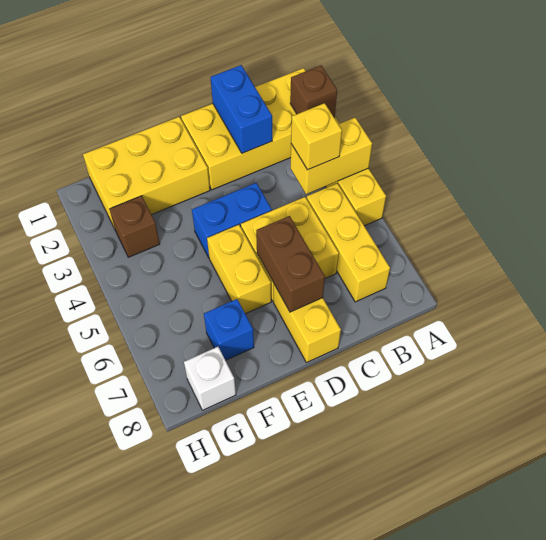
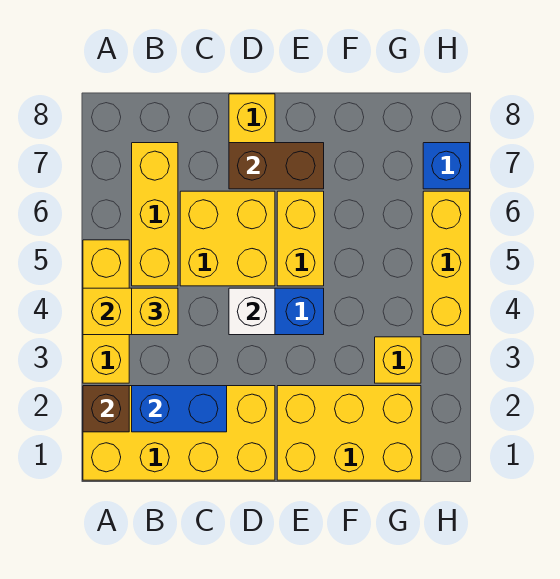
blue 1x2 brick [211,65,272,153] -> blue 1x2 brick turned to [132,386,227,432]
brown 1x2 brick [256,216,325,312] -> brown 1x2 brick turned to [229,143,324,189]
blue 1x1 brick [204,299,254,360] -> blue 1x1 brick moved to [423,143,470,189]
brown 1x1 brick [110,196,160,257] -> yellow 1x1 brick [375,337,421,383]
white 1x1 brick [184,347,236,410] -> white 1x1 brick moved to [229,288,275,335]
none -> yellow 1x3 brick [423,191,470,335]

